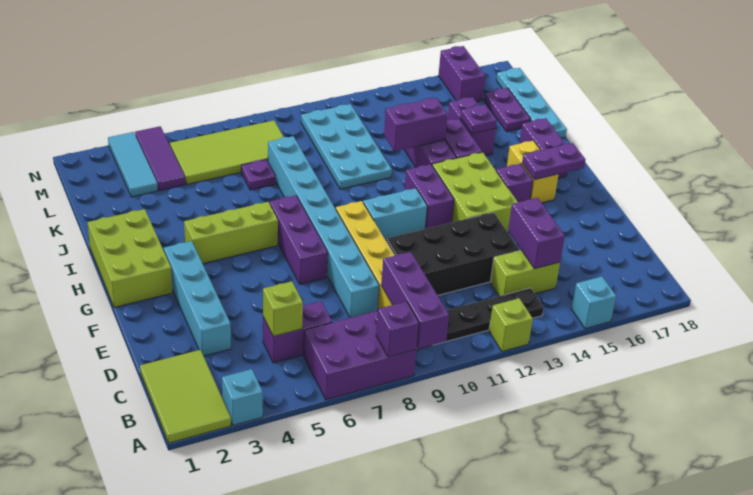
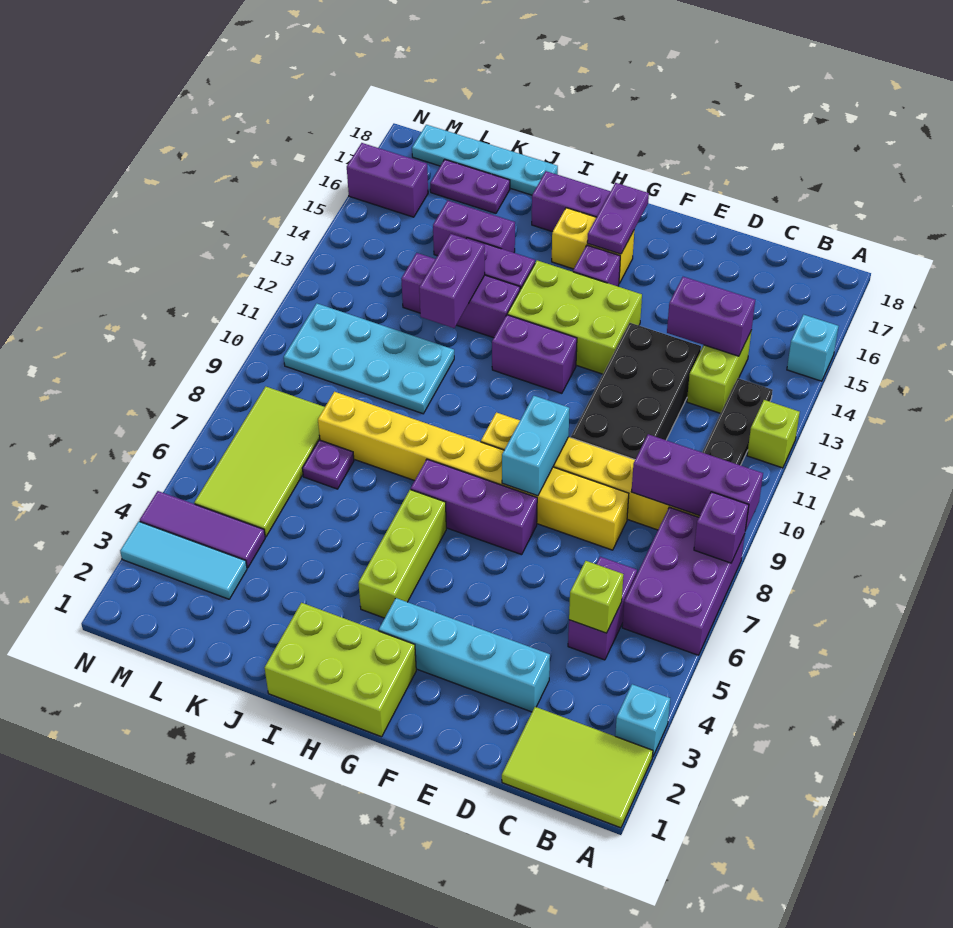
cyan 1x8 brick [268,136,379,317] -> yellow 1x8 brick [318,392,629,550]
cyan 1x2 brick [363,188,427,240] -> cyan 1x2 brick moved to [502,396,569,496]
purple 1x1 plate [461,104,497,134] -> none

